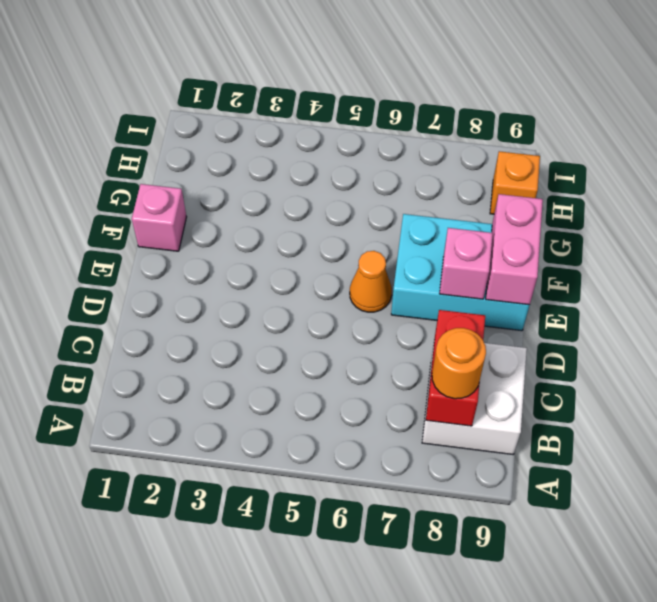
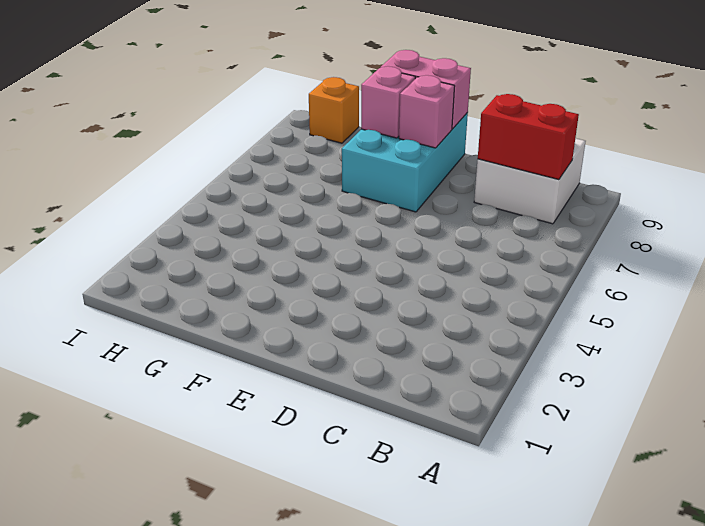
orange 1x1 round brick [432,328,486,399] -> none
orange 1x1 cone [350,251,392,312] -> none
pink 1x1 brick [132,184,186,251] -> pink 1x1 brick moved to [361,66,415,138]

